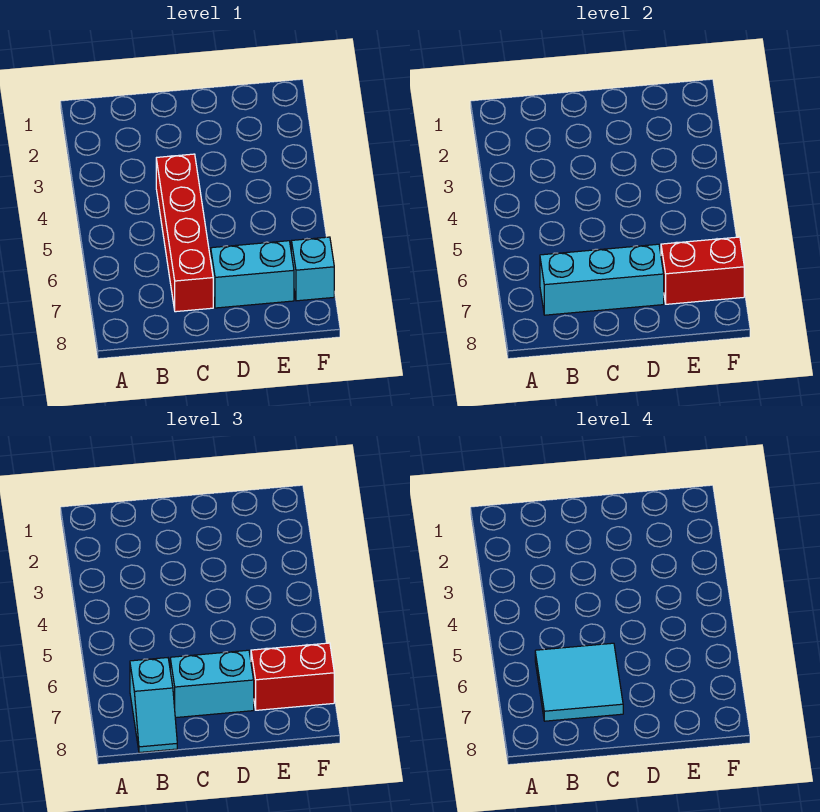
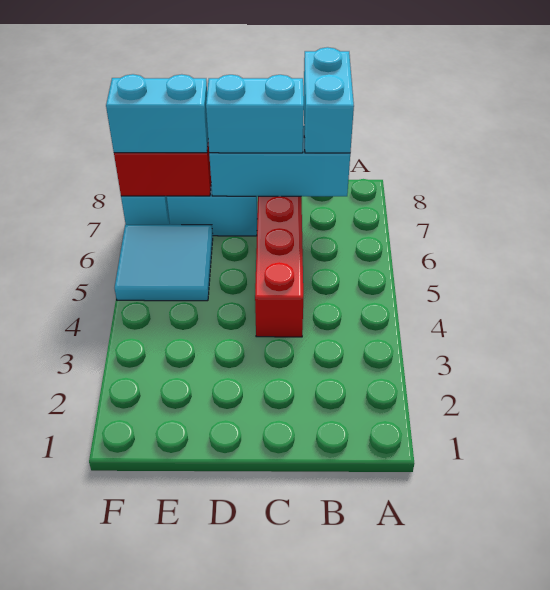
cyan 2x2 tile [535,643,623,721] -> cyan 2x2 tile moved to [115,225,213,301]
cyan 1x2 slope [130,658,177,753] -> cyan 1x2 brick [304,47,354,153]
red 1x2 brick [251,643,334,710] -> cyan 1x2 brick [106,74,208,153]

